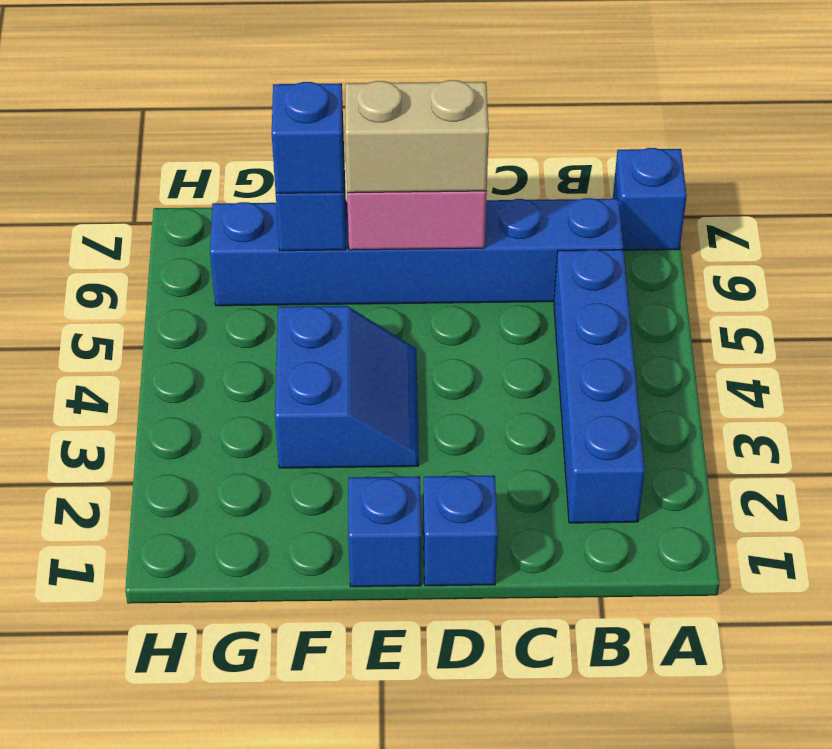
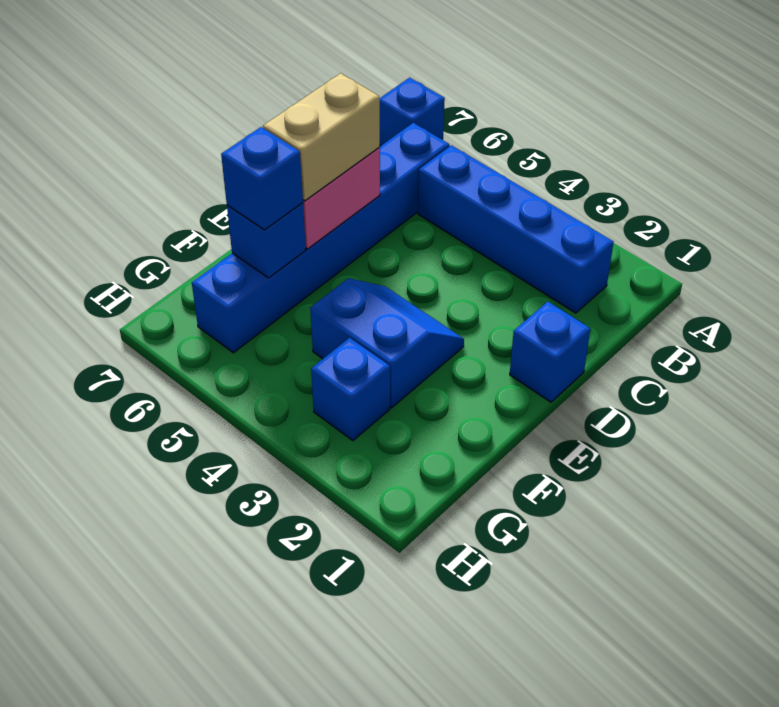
blue 1x1 brick [348,476,421,587] -> blue 1x1 brick moved to [311,338,390,441]

